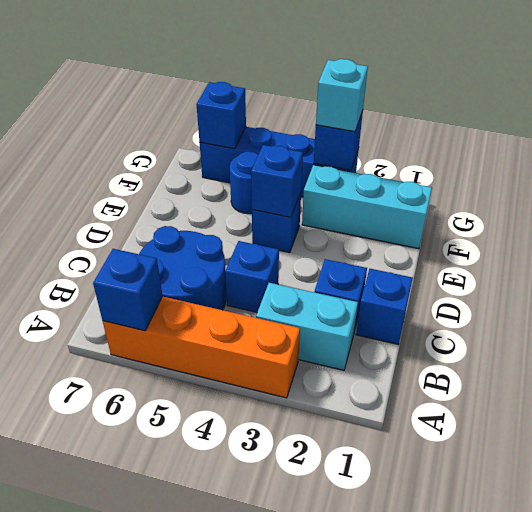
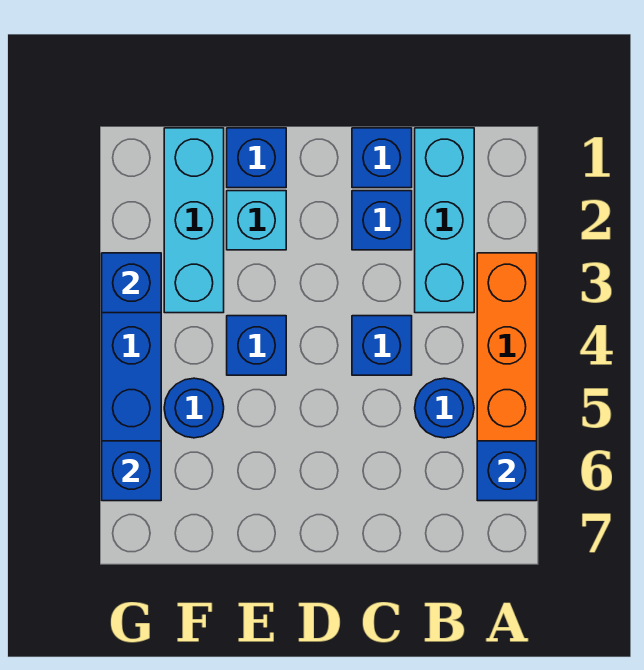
cyan 1x2 brick [256,283,358,370] -> cyan 1x3 brick [415,128,474,313]
blue 2x2 round brick [139,226,227,310] -> blue 1x1 round brick [415,378,474,438]
blue 1x1 brick [251,145,303,217] -> blue 1x1 brick moved to [227,128,286,188]
cyan 1x1 brick [316,59,368,132] -> cyan 1x1 brick moved to [227,191,286,250]

